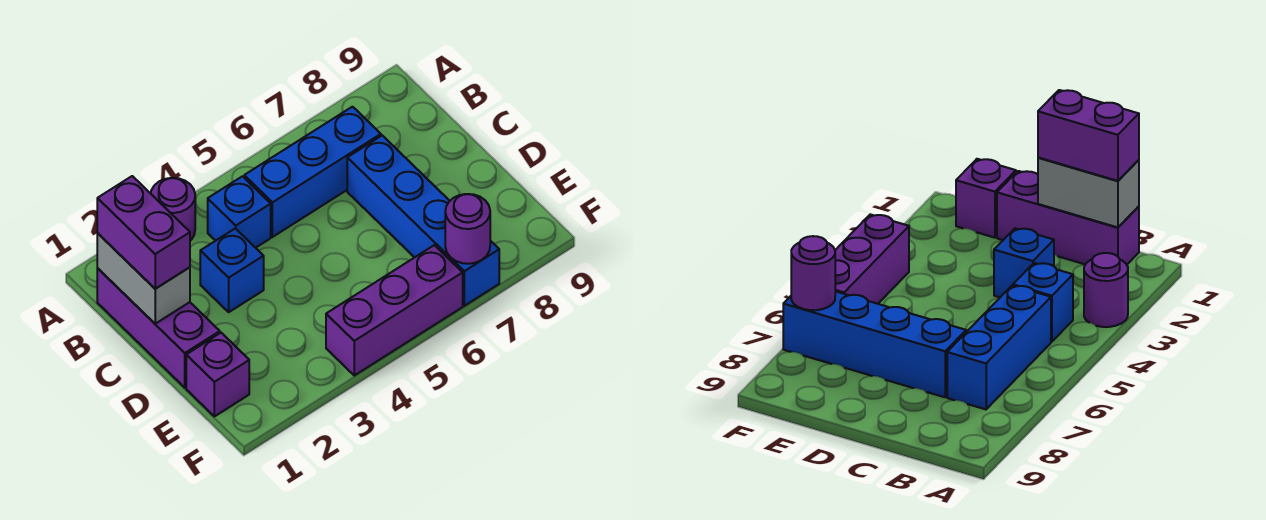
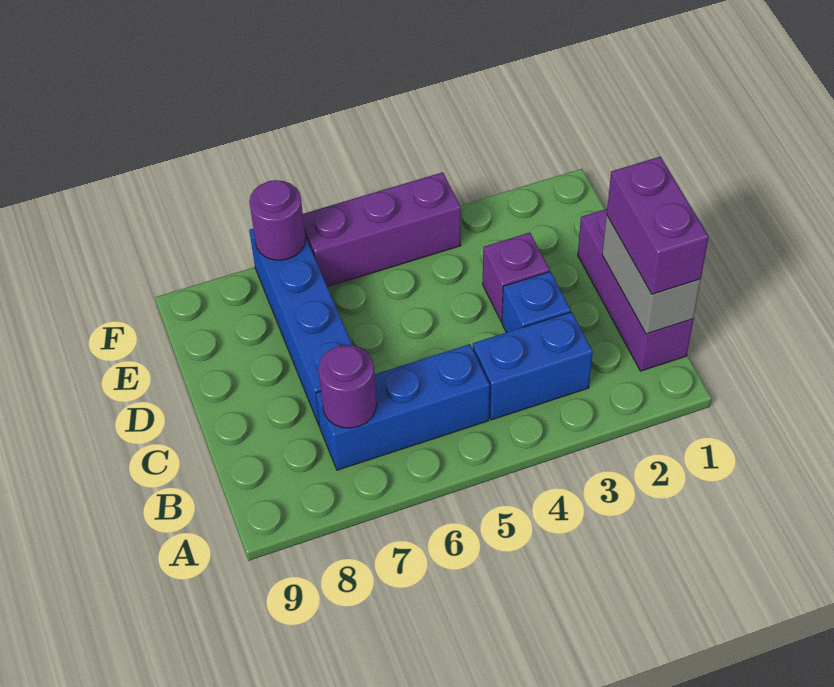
purple 1x1 round brick [151,178,195,241] -> purple 1x1 round brick moved to [318,345,377,428]
blue 1x1 brick [208,176,271,248] -> blue 1x2 brick [473,312,593,420]
purple 1x1 brick [186,333,249,416] -> purple 1x1 brick moved to [483,233,550,322]

